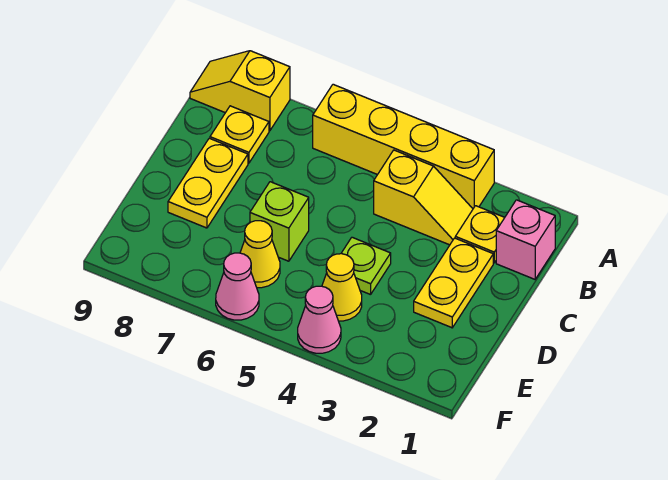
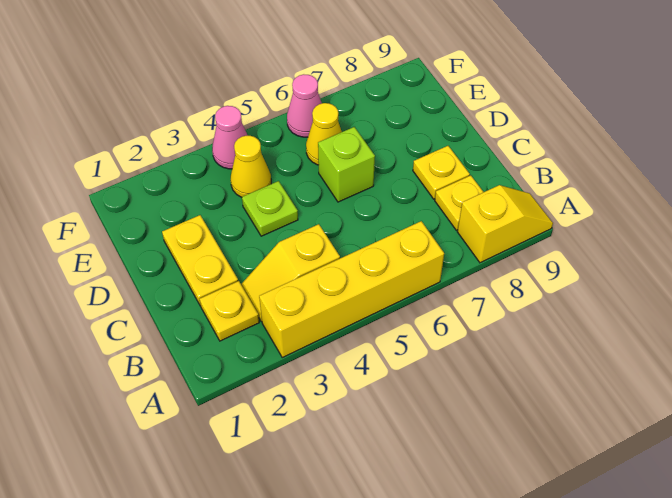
pink 1x1 brick [496,200,555,279] -> none
yellow 1x2 plate [168,138,248,228] -> yellow 1x1 plate [413,146,470,199]

